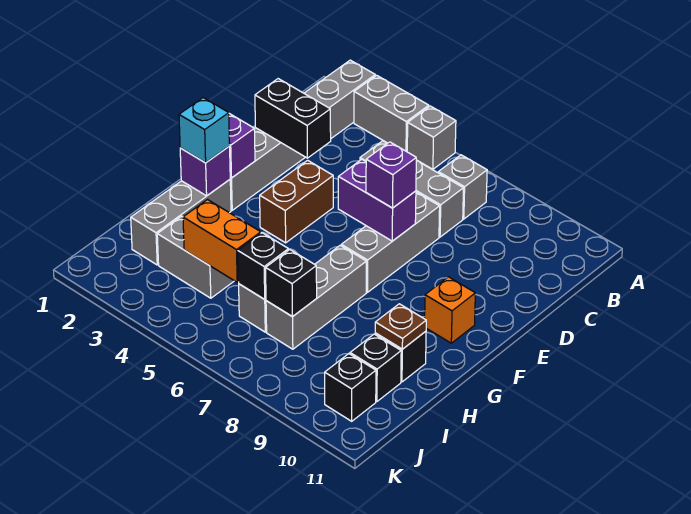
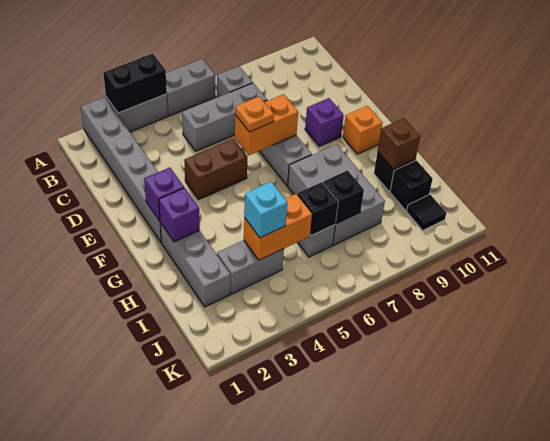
grey 1x1 brick [407,106,456,169] -> grey 1x2 brick [166,59,215,116]
black 1x2 brick [255,79,331,158] -> black 1x2 brick moved to [103,54,167,113]
brown 1x2 brick [260,160,333,243] -> brown 1x2 brick turned to [184,139,247,200]
purple 1x2 brick [338,159,416,241] -> orange 1x2 brick [235,94,298,155]
none -> orange 1x1 plate [235,96,274,132]
purple 1x1 brick [366,142,417,208] -> purple 1x1 brick moved to [305,98,344,146]
cyan 1x1 brick [179,98,230,163] -> cyan 1x1 brick moved to [244,182,287,238]
grey 1x3 brick [266,245,366,349] -> grey 2x3 brick [288,144,385,245]
brown 1x1 plate [375,304,426,349] -> brown 1x1 brick [378,118,420,169]
black 1x1 brick [325,354,376,421] -> black 1x1 tile [407,195,446,230]

